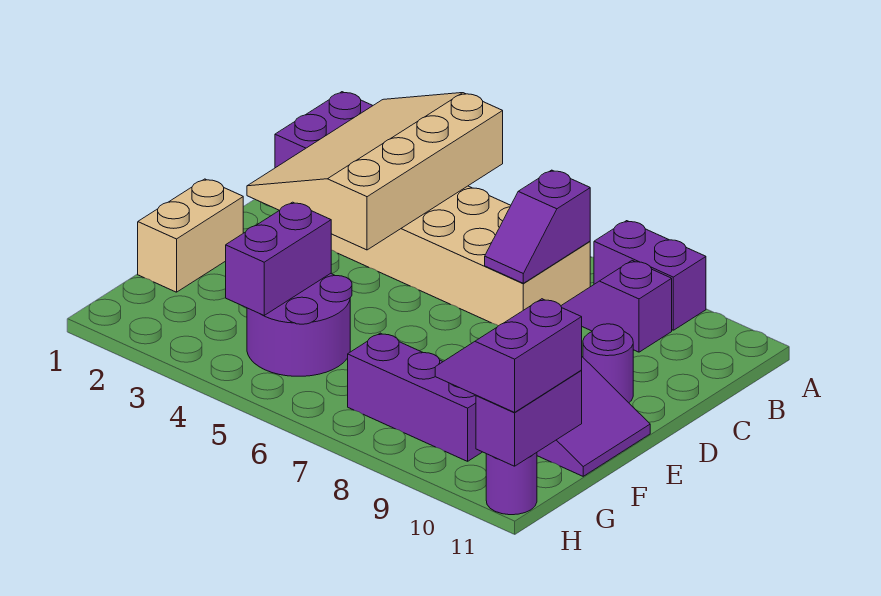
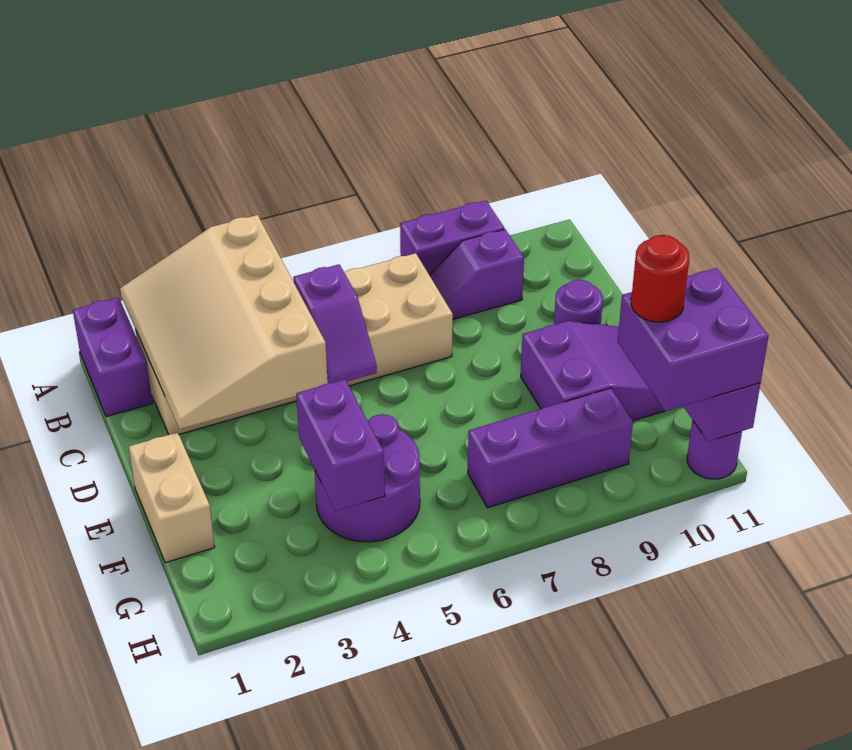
purple 1x2 slope [485,170,590,283] -> purple 1x2 slope moved to [293,264,377,383]
purple 2x2 slope [435,299,582,412] -> purple 2x2 brick [618,268,768,411]
none -> red 1x1 round brick [631,235,689,322]

